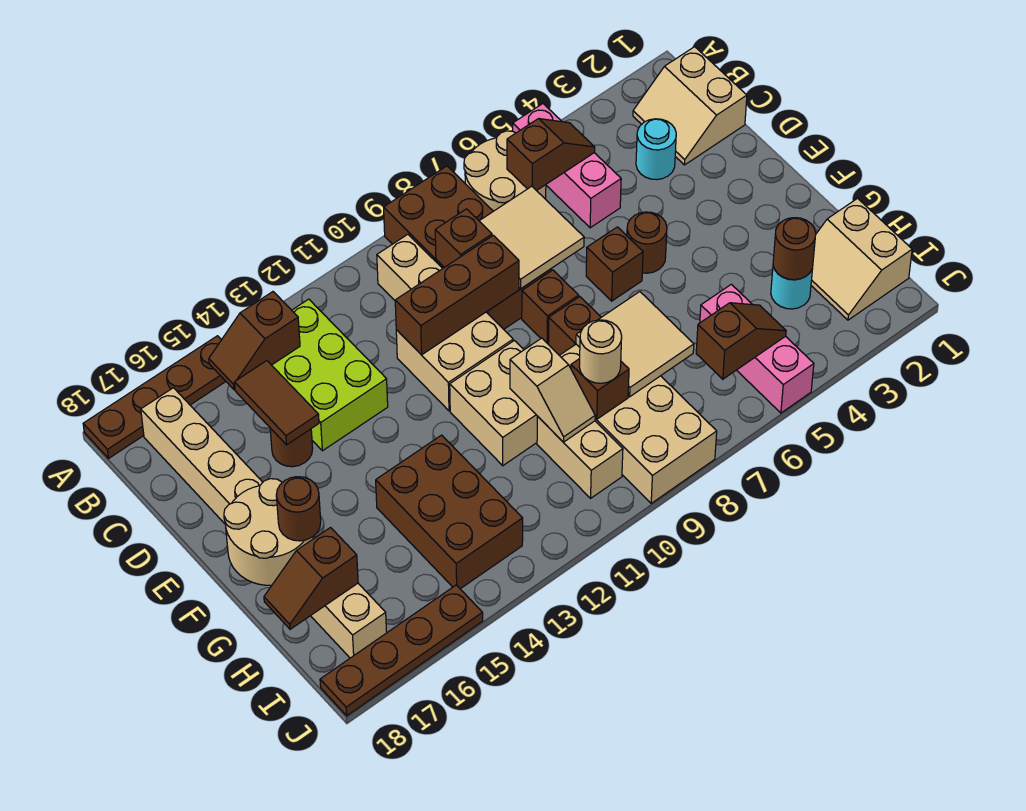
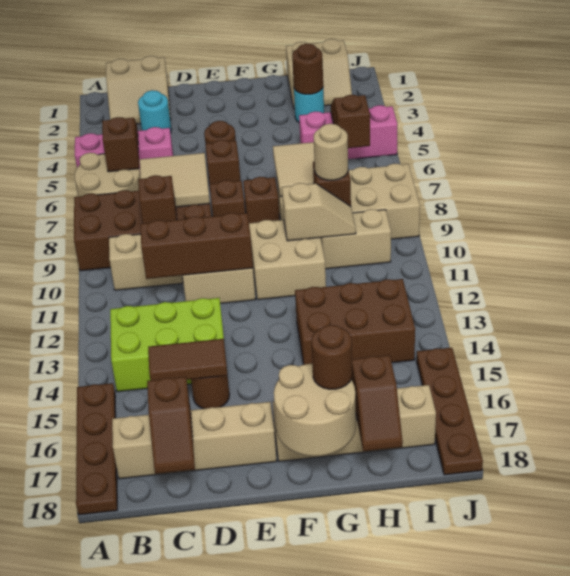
brown 1x2 slope [209,292,300,390] -> brown 1x2 slope moved to [147,377,195,474]
brown 1x3 brick [395,235,519,355] -> brown 1x3 brick turned to [140,213,253,279]

